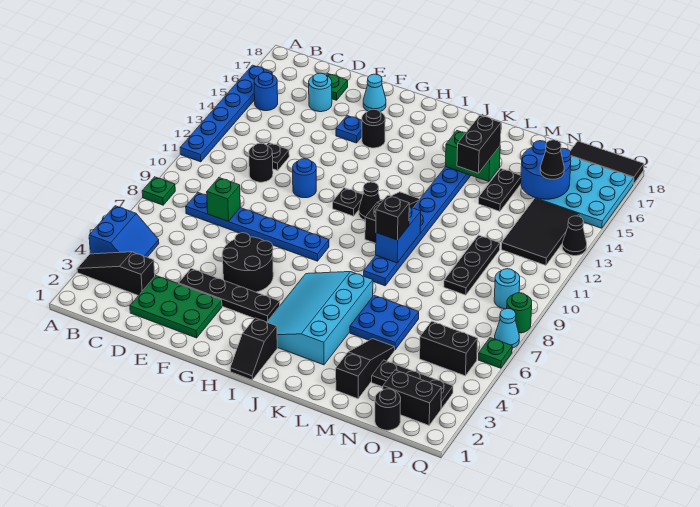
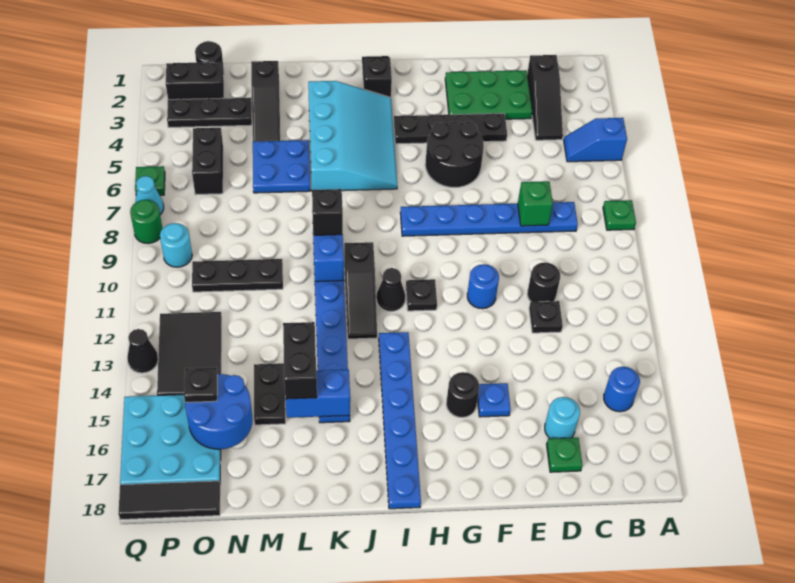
black 1x3 slope [77,252,155,296] -> black 1x3 slope turned to [527,55,563,140]
blue 2x2 slope [89,206,159,257] -> blue 1x2 slope [564,118,627,162]
blue 1x6 plate [180,65,272,162] -> blue 1x6 plate moved to [379,332,421,509]
cyan 1x1 cone [363,74,386,112] -> none
green 1x2 brick [445,131,500,181] -> blue 1x2 brick [285,370,350,418]
black 1x3 plate [444,235,500,295] -> black 1x3 plate turned to [192,259,283,292]
black 1x2 brick [420,321,478,376] -> black 1x2 brick turned to [192,128,223,195]
black 1x1 cone [540,140,564,179] -> black 1x1 plate [184,367,217,402]

